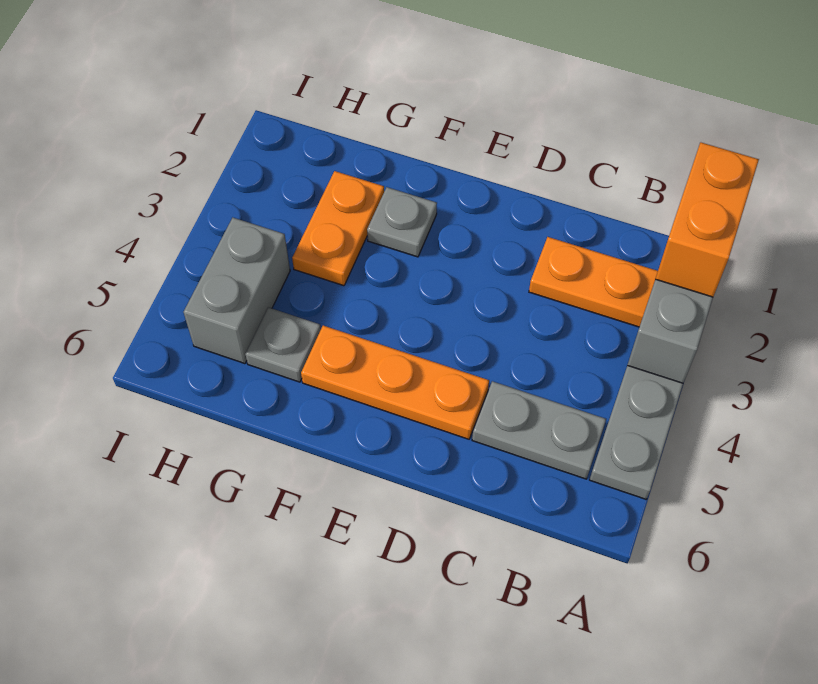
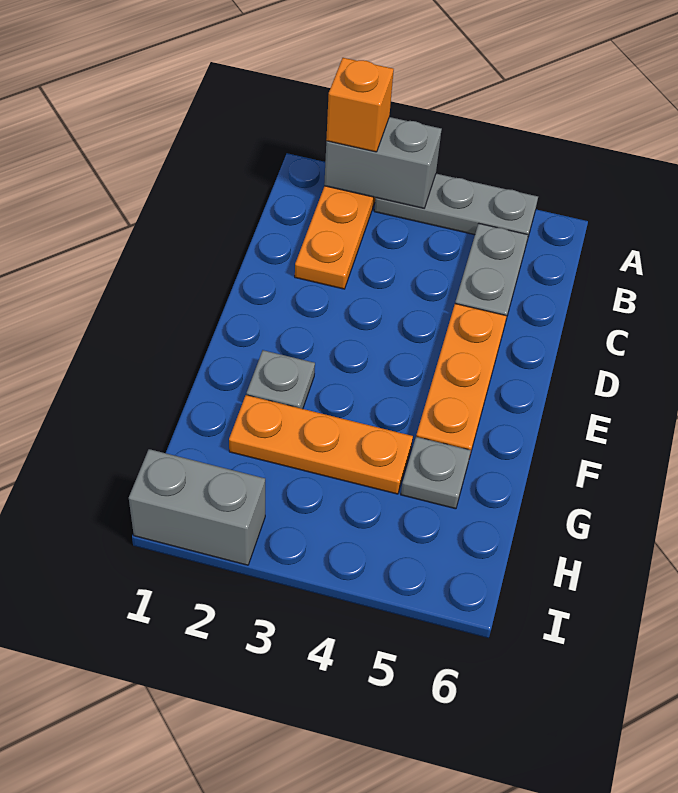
orange 1x2 brick [656,142,759,297] -> orange 1x1 brick [326,58,394,152]
orange 1x2 plate [292,171,384,286] -> orange 1x3 plate [229,395,413,494]
grey 1x2 brick [184,218,290,364] -> grey 1x2 brick moved to [129,449,265,565]

